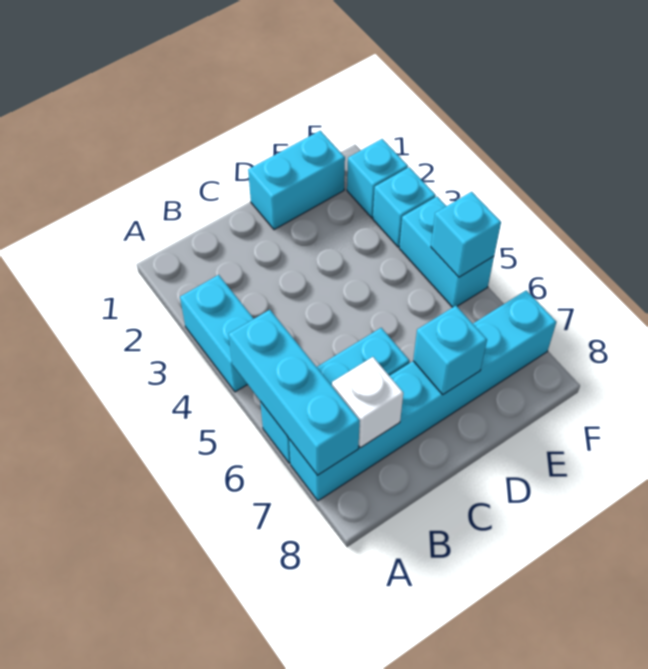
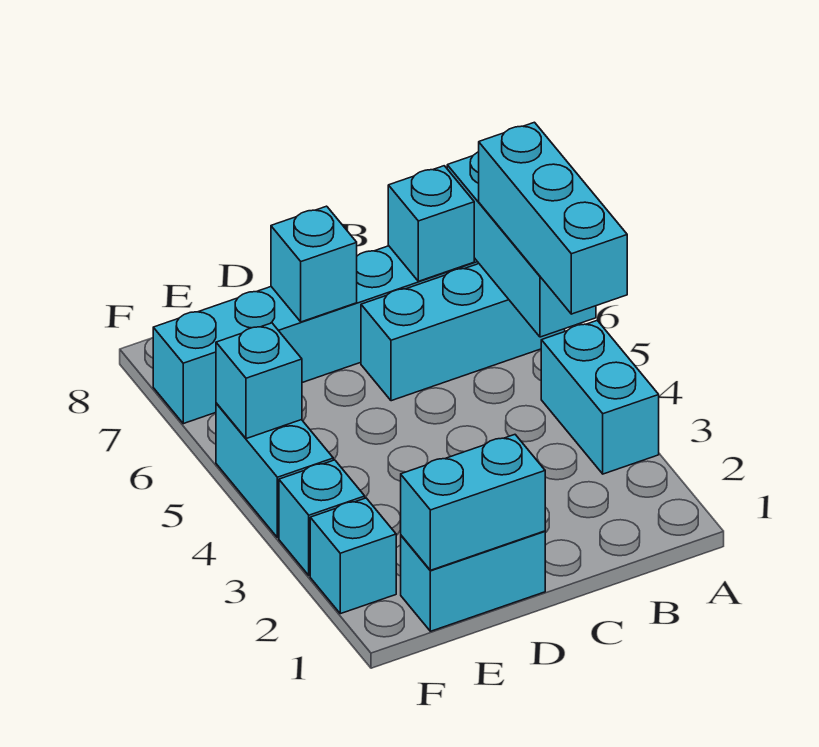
none -> cyan 1x3 brick [479,122,627,314]
white 1x1 brick [332,357,403,448] -> cyan 1x1 brick [388,166,474,281]
none -> cyan 1x2 brick [401,435,545,570]

